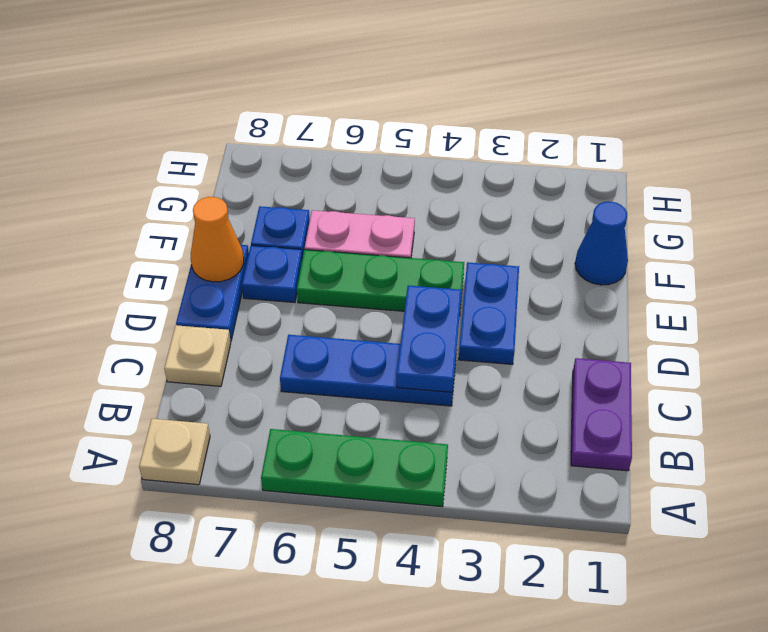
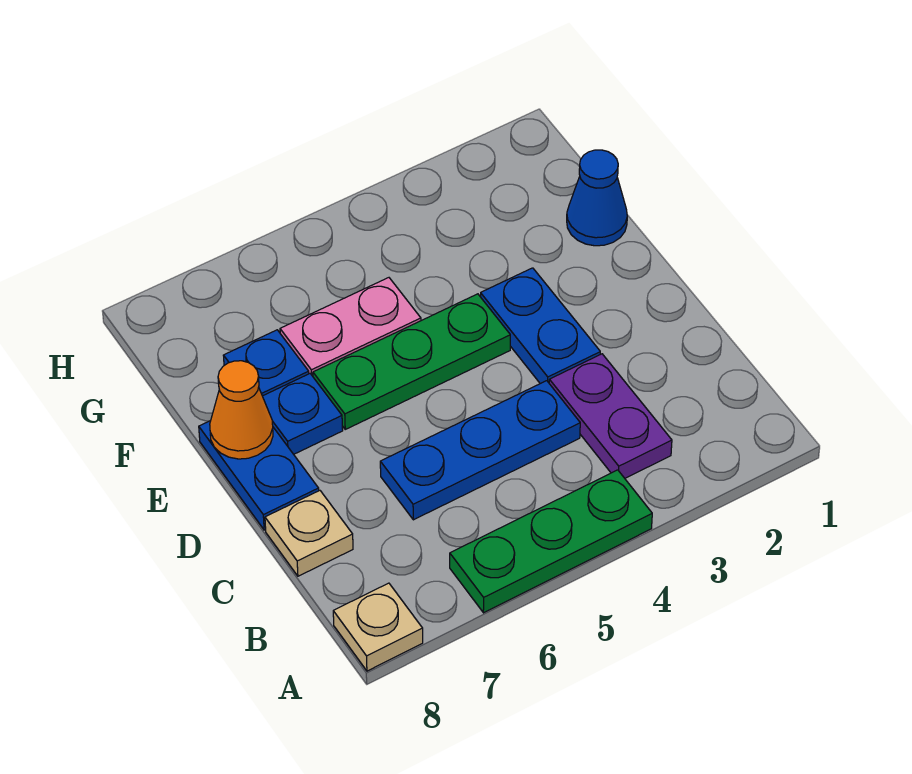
purple 1x2 plate [571,358,632,471] -> purple 1x2 plate moved to [549,354,672,478]
blue 1x2 plate [397,285,462,392] -> none

